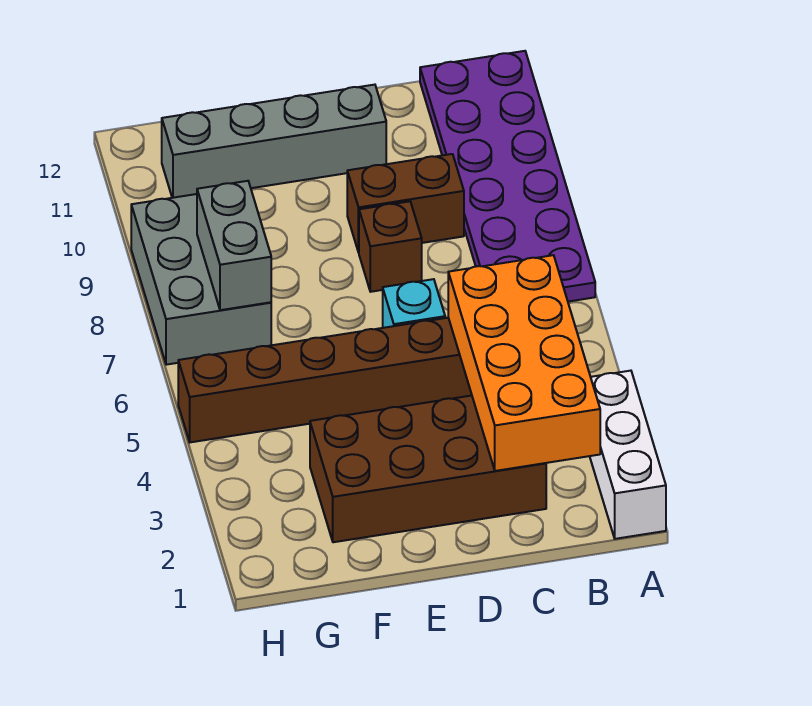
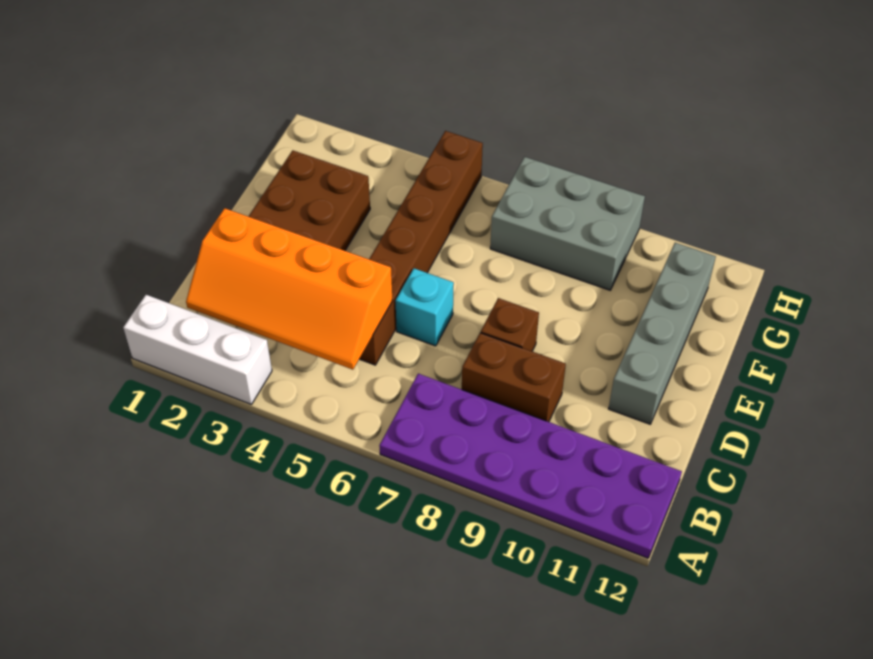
orange 2x4 brick [448,255,600,471] -> orange 2x4 slope [186,208,392,370]
brown 1x2 brick [347,154,464,253] -> brown 1x2 brick turned to [462,333,566,422]
grey 1x2 brick [197,181,271,310] -> none

